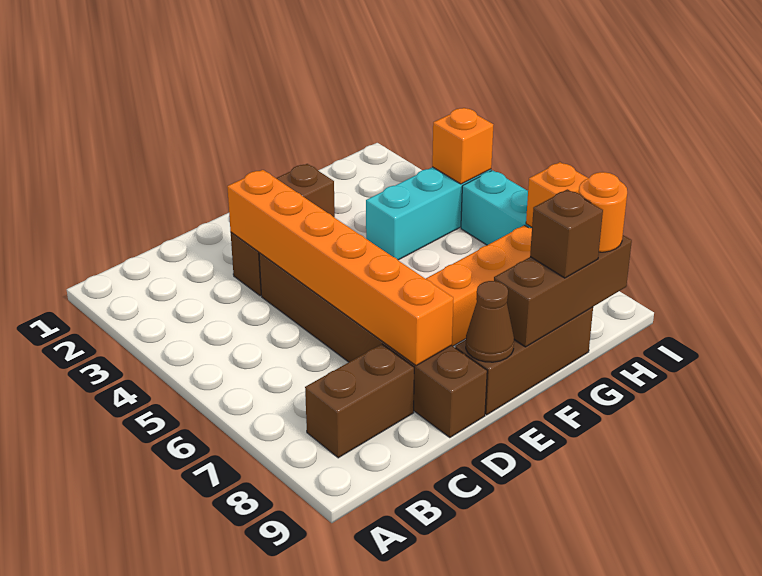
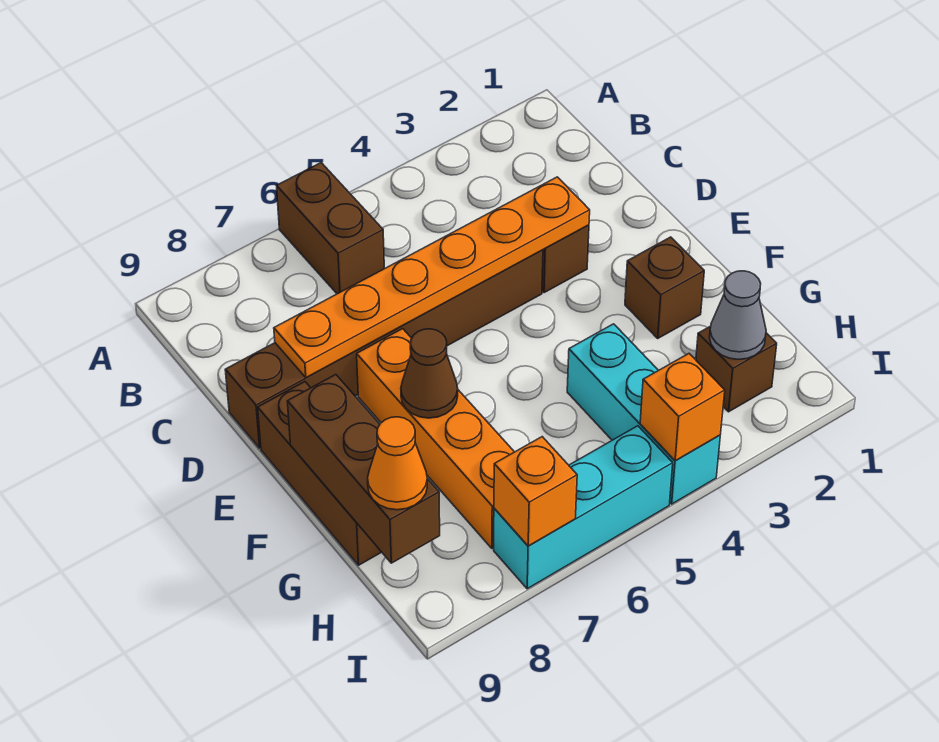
brown 1x2 brick [305,344,414,458] -> brown 1x2 brick moved to [277,163,384,294]
orange 1x6 brick [227,170,453,366] -> orange 1x6 plate [274,177,590,377]
brown 1x1 cone [466,281,514,362] -> brown 1x1 cone moved to [401,329,458,418]
brown 1x1 brick [530,189,603,278] -> brown 1x1 brick moved to [696,326,777,412]
none -> grey 1x1 cone [710,271,766,359]
orange 1x1 round brick [579,172,627,252] -> orange 1x1 cone [368,417,427,510]

